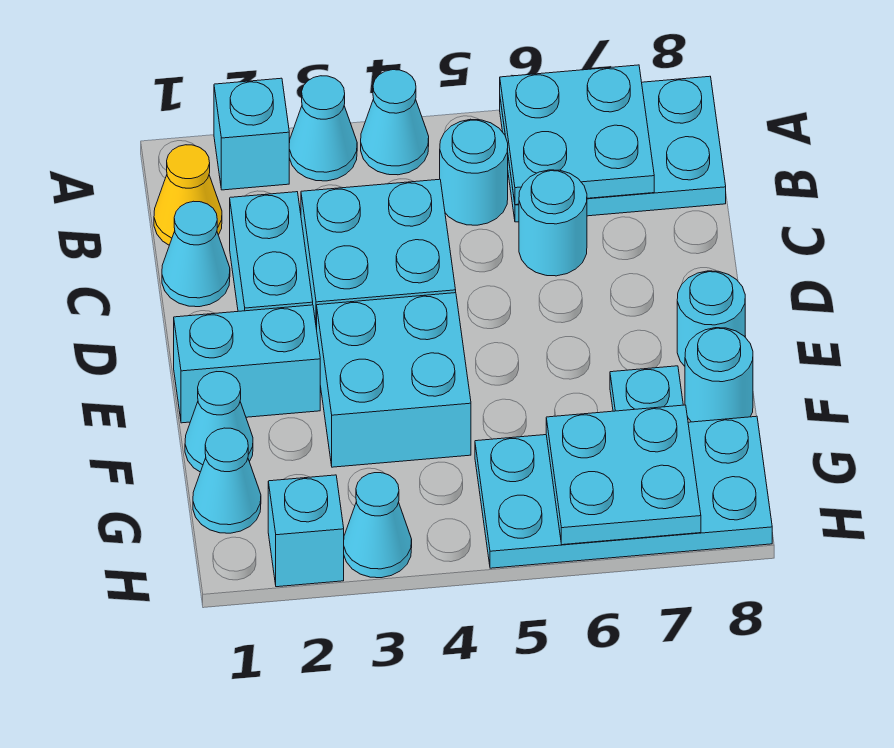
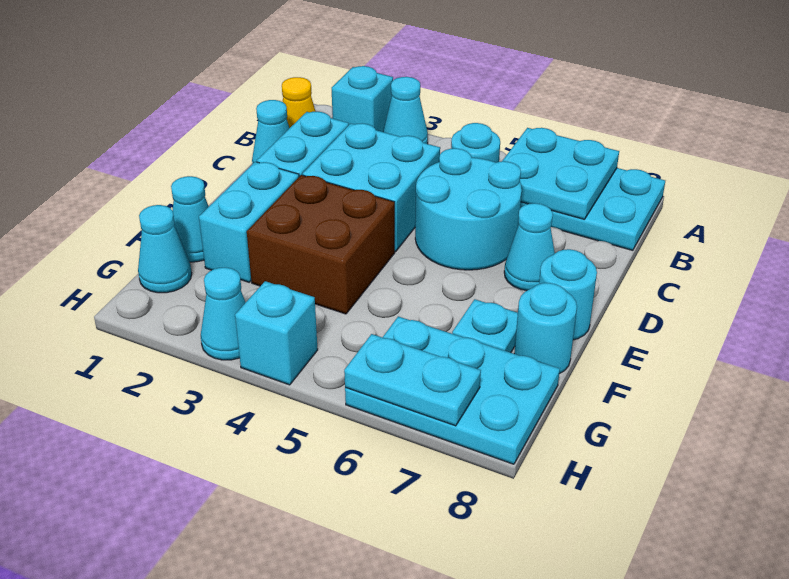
cyan 1x1 cone [361,70,429,175] -> cyan 1x1 cone moved to [504,203,555,291]
cyan 1x1 round brick [519,170,587,276] -> cyan 2x2 round brick [415,148,522,270]
cyan 1x2 brick [174,305,320,423] -> cyan 1x2 brick turned to [199,162,299,282]
cyan 2x2 brick [317,293,471,467] -> brown 2x2 brick [247,175,395,314]
cyan 2x4 plate [475,416,772,568] -> cyan 2x3 plate [345,316,560,464]
cyan 2x2 plate [546,405,701,545] -> cyan 1x2 plate [344,334,481,426]
cyan 1x1 brick [268,475,344,587] -> cyan 1x1 brick moved to [235,281,318,385]

